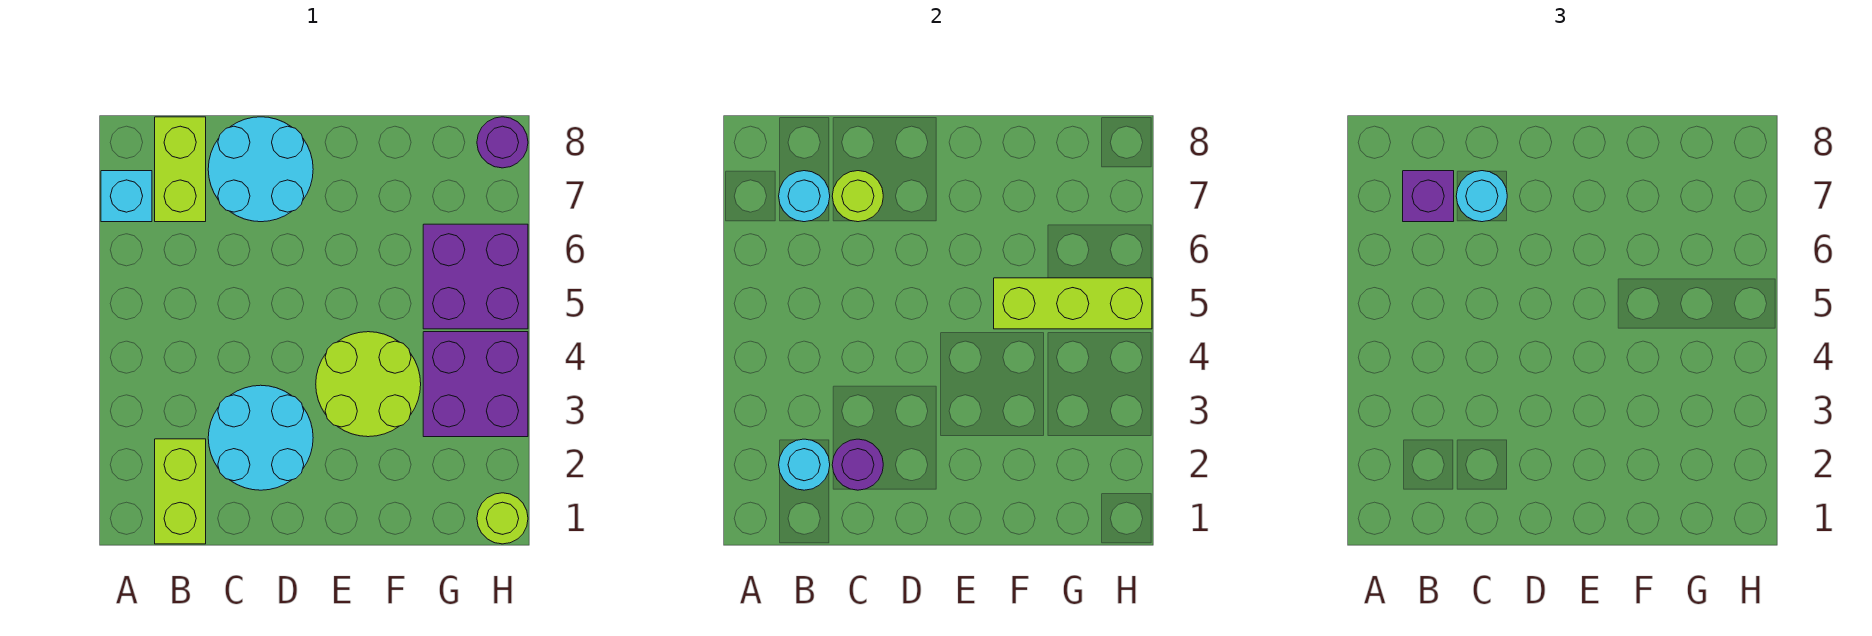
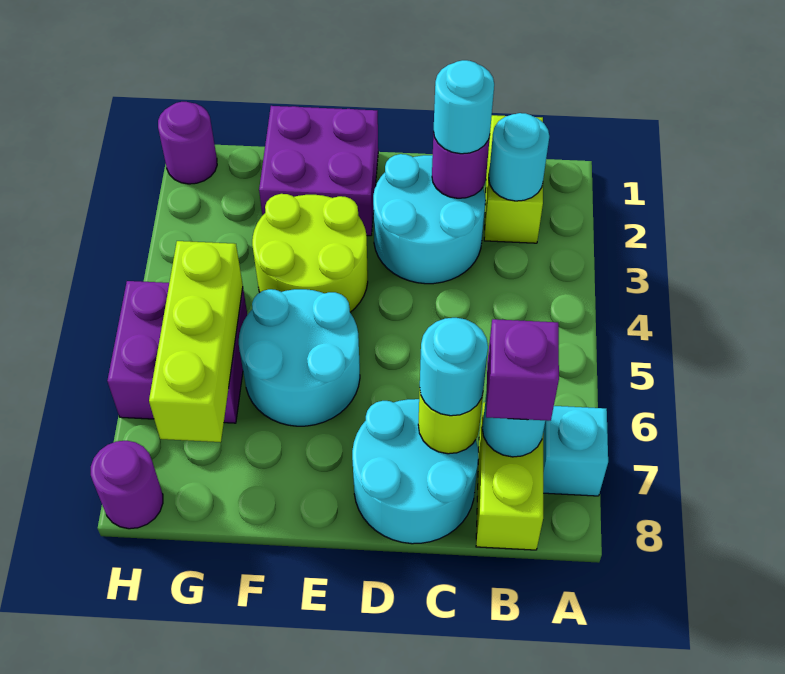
none -> cyan 1x1 round brick [434,60,494,154]
none -> cyan 2x2 round brick [239,289,360,426]
lime 1x3 brick [994,278,1152,329] -> lime 1x3 brick turned to [149,241,243,442]
purple 2x2 brick [423,332,528,437] -> purple 2x2 brick moved to [259,106,378,236]
lime 1x1 round brick [477,493,528,544] -> purple 1x1 round brick [158,102,217,184]

